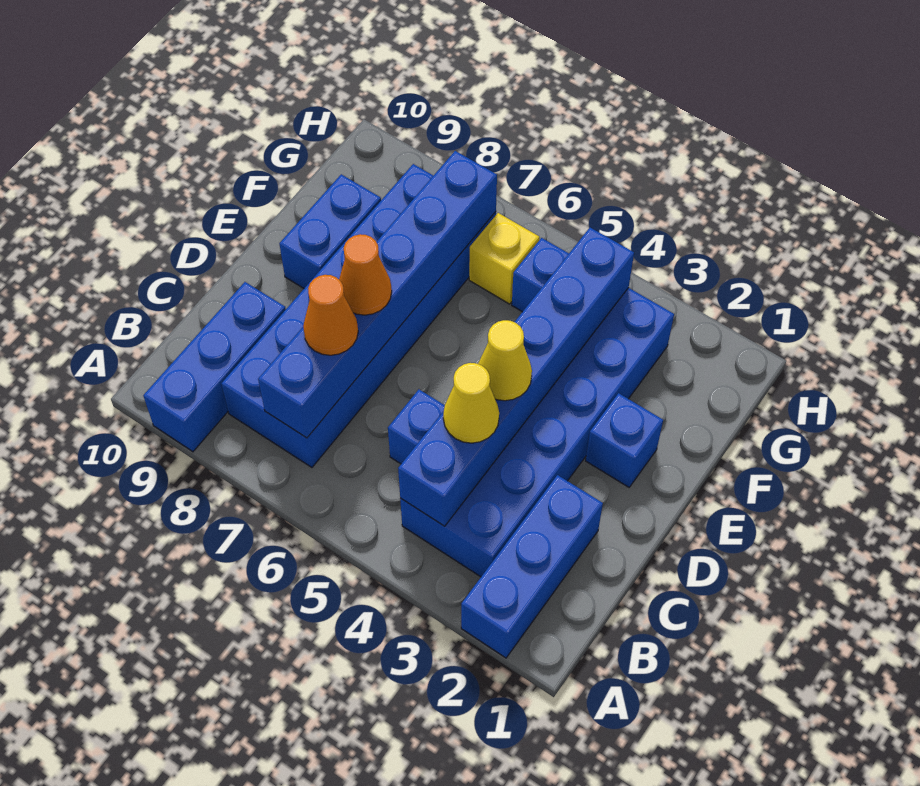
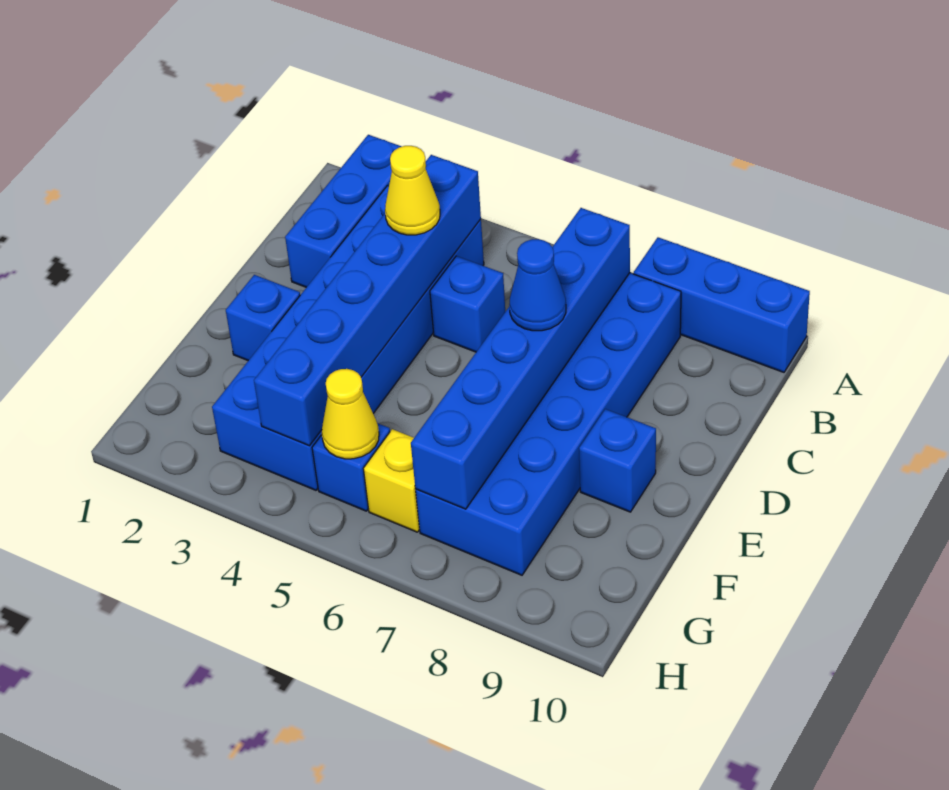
blue 1x3 brick [143,282,286,452] -> blue 1x3 brick turned to [634,237,810,372]
orange 1x1 cone [303,275,358,355] -> none
yellow 1x1 cone [478,320,532,401] -> yellow 1x1 cone moved to [322,369,379,459]
orange 1x1 cone [339,234,392,315] -> blue 1x1 cone [509,239,566,331]
blue 1x2 brick [279,174,381,288] -> blue 1x1 brick [579,409,656,512]

